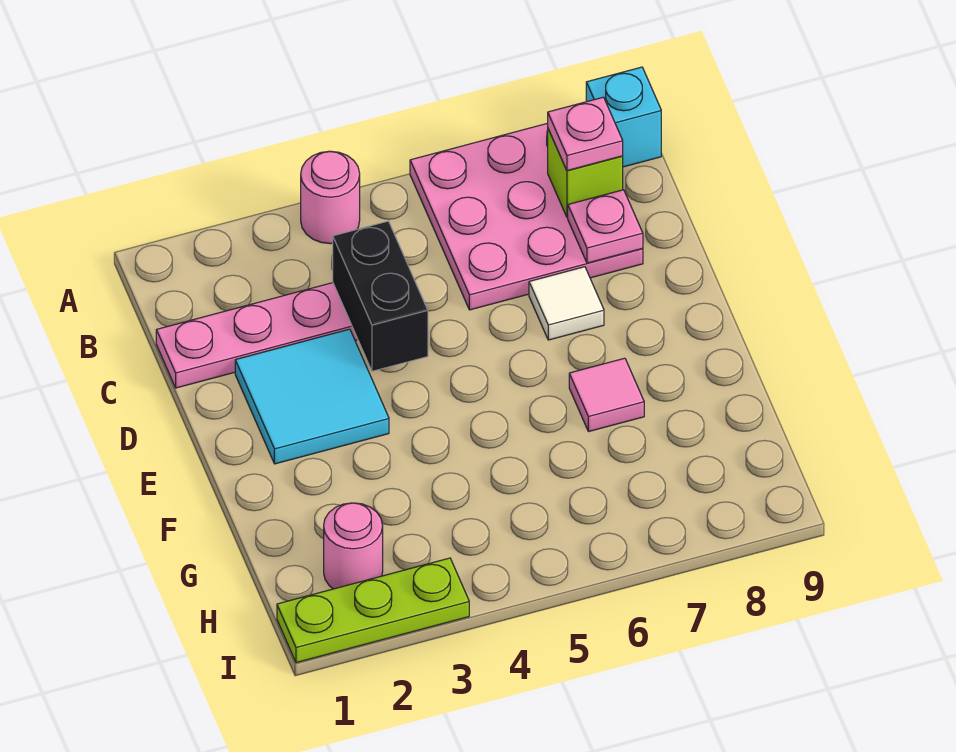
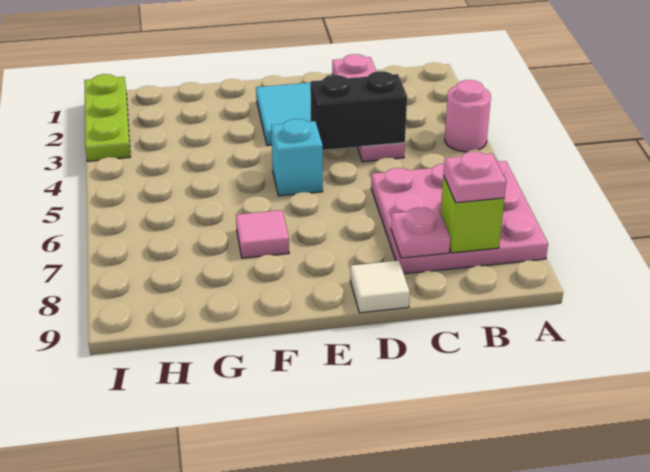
cyan 1x1 brick [586,67,661,167] -> cyan 1x1 brick moved to [271,119,323,196]
white 1x1 tile [529,267,604,340] -> white 1x1 tile moved to [350,261,410,313]
pink 1x1 round brick [324,503,383,589] -> none

